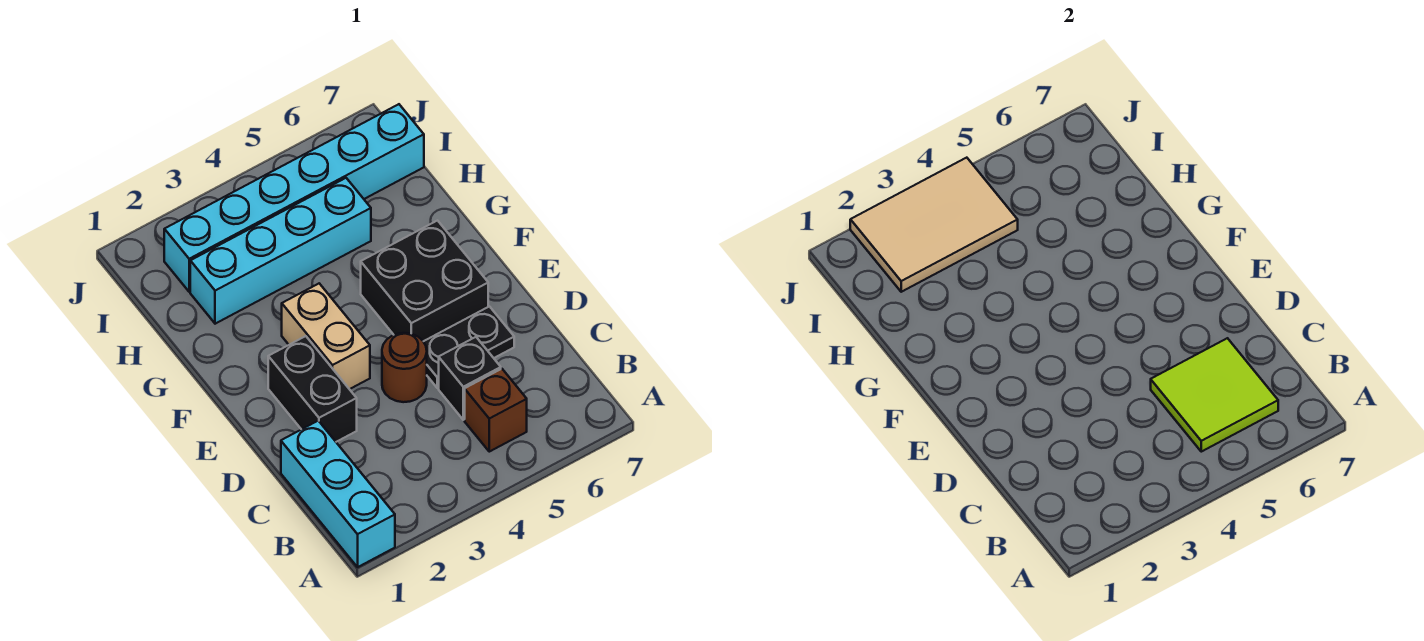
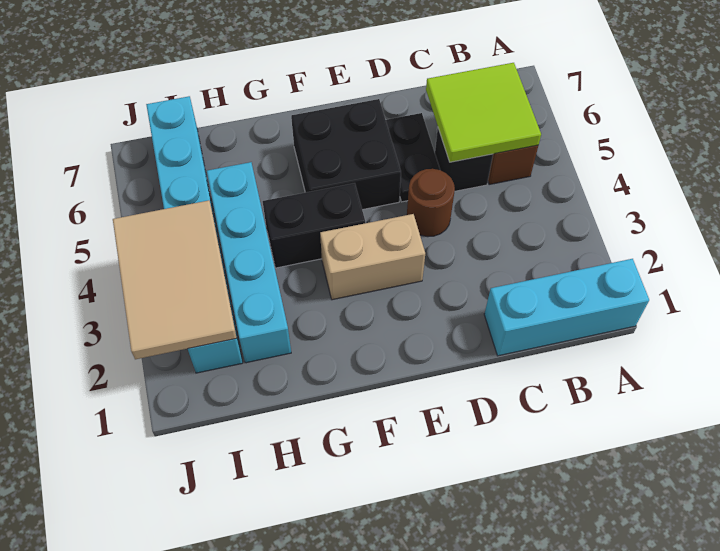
black 1x2 brick [268,336,357,442] -> black 1x2 brick moved to [263,183,365,268]

